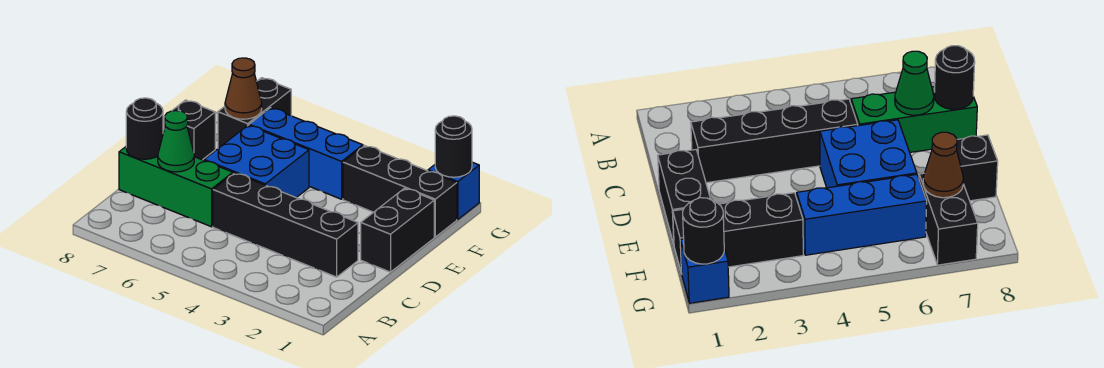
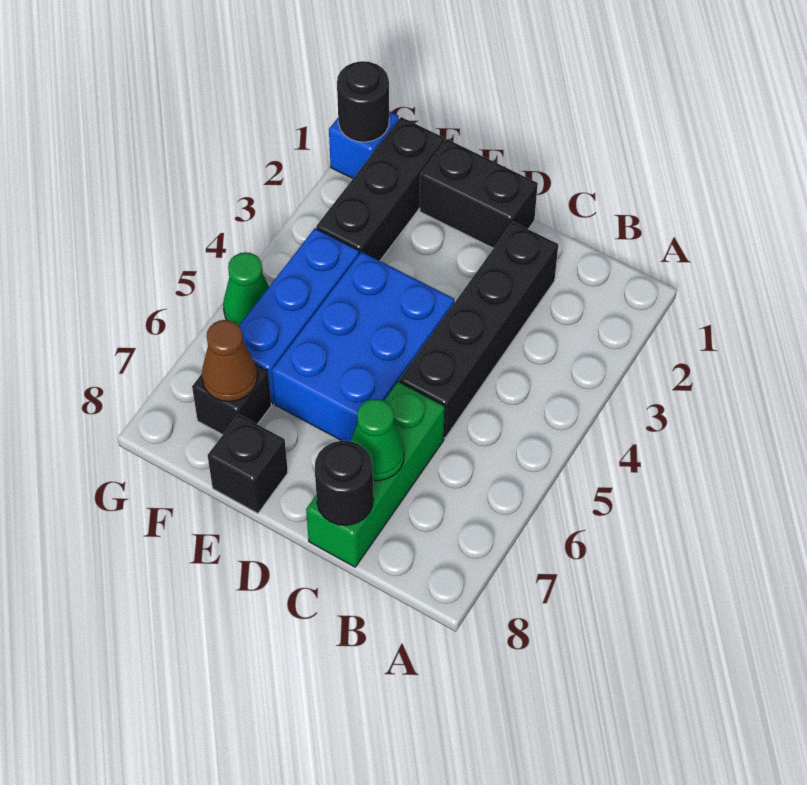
blue 2x2 brick [204,125,309,198] -> blue 2x3 brick [272,252,454,441]
black 1x2 brick [218,78,291,148] -> black 1x1 brick [192,364,271,435]
none -> green 1x1 cone [223,252,269,325]

